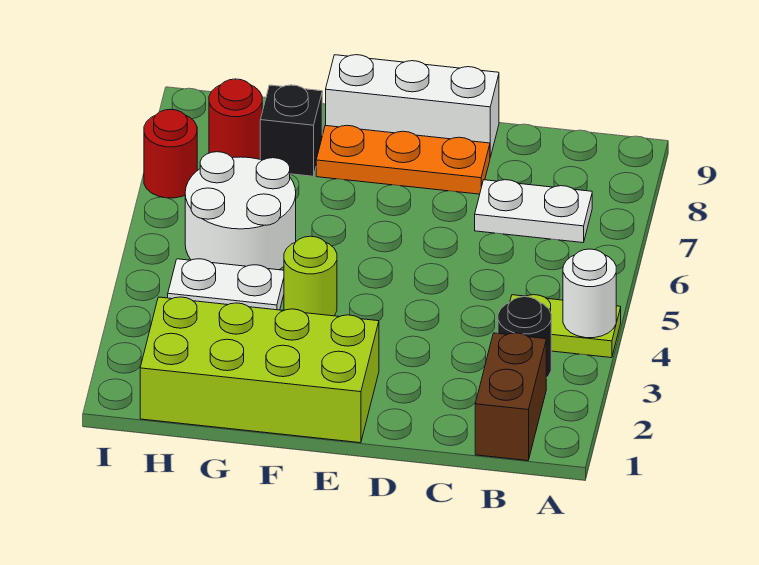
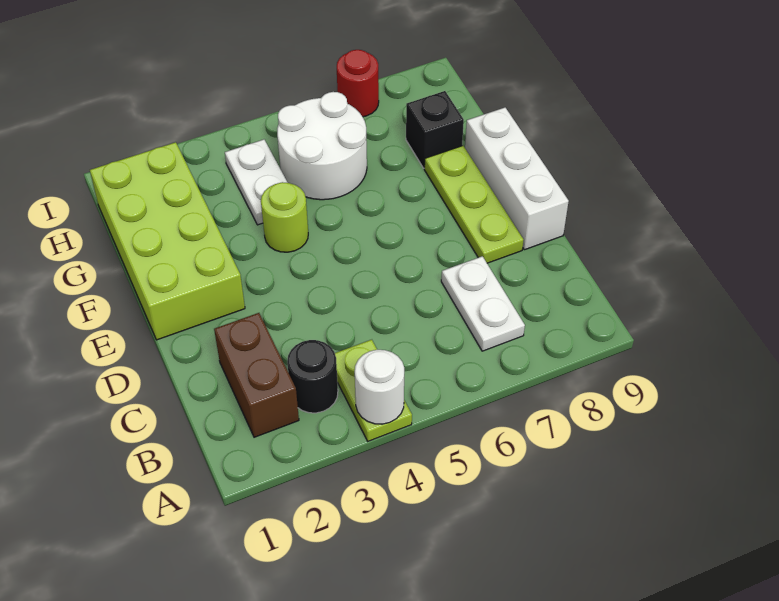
brown 1x2 brick [475,333,546,461] -> brown 1x2 brick turned to [214,313,299,437]
orange 1x3 plate [316,125,490,194] -> lime 1x3 plate [424,146,523,263]
red 1x1 round brick [209,79,262,159] -> none

